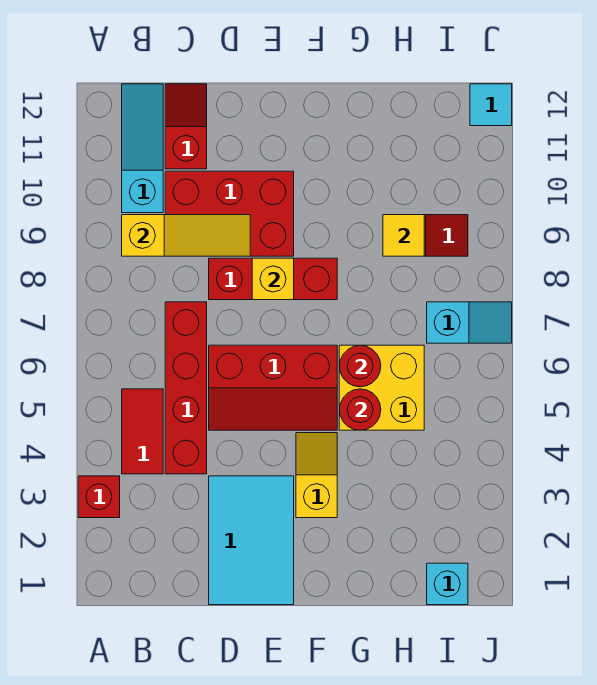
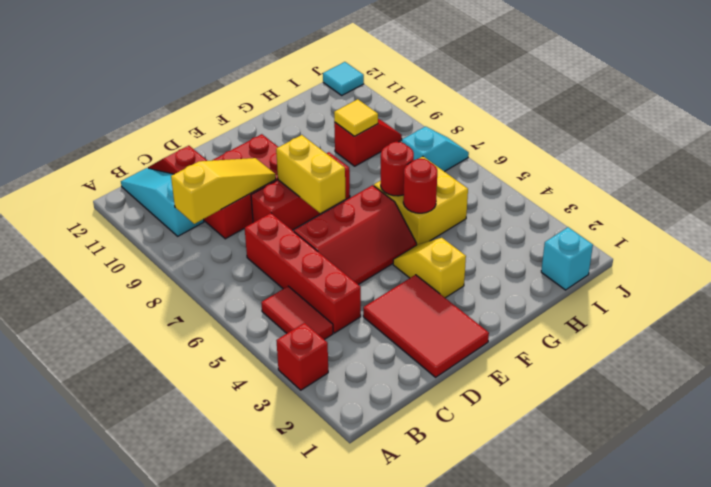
cyan 2x3 tile [209,476,294,605] -> red 2x3 tile [363,275,489,377]
yellow 1x1 brick [252,258,294,300] -> yellow 1x2 brick [276,135,345,213]

